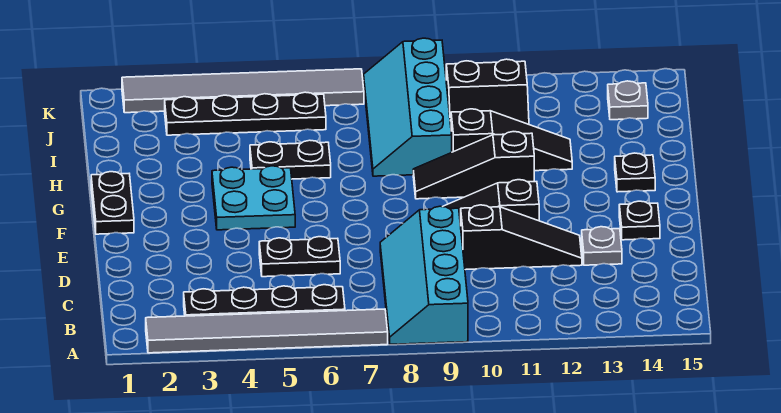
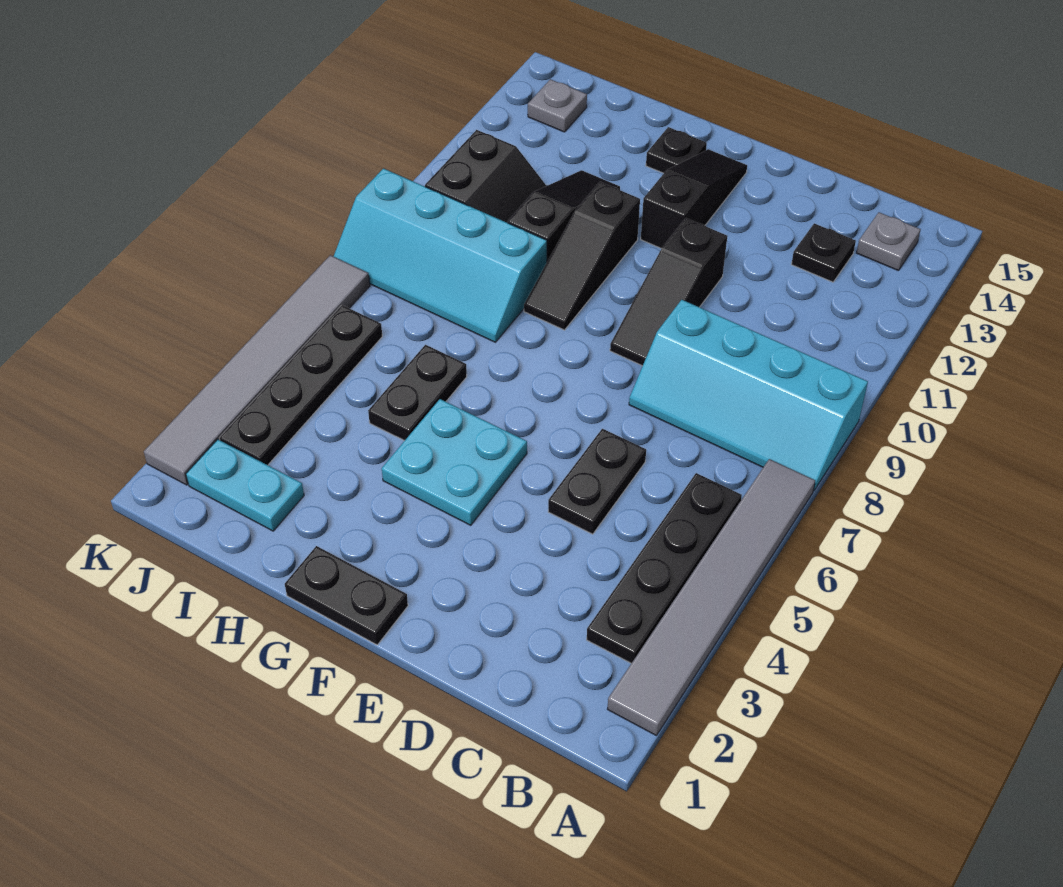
black 1x3 slope [461,205,582,270] -> black 1x3 slope moved to [641,149,747,248]
grey 1x1 plate [582,227,622,265] -> grey 1x1 plate moved to [857,212,921,271]
black 1x1 plate [619,201,660,240] -> black 1x1 plate moved to [791,223,856,282]
none -> cyan 1x2 plate [186,439,304,531]

